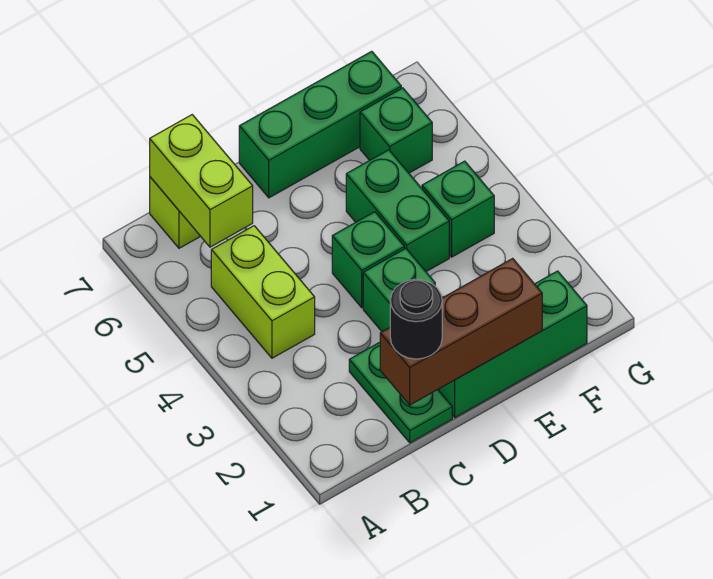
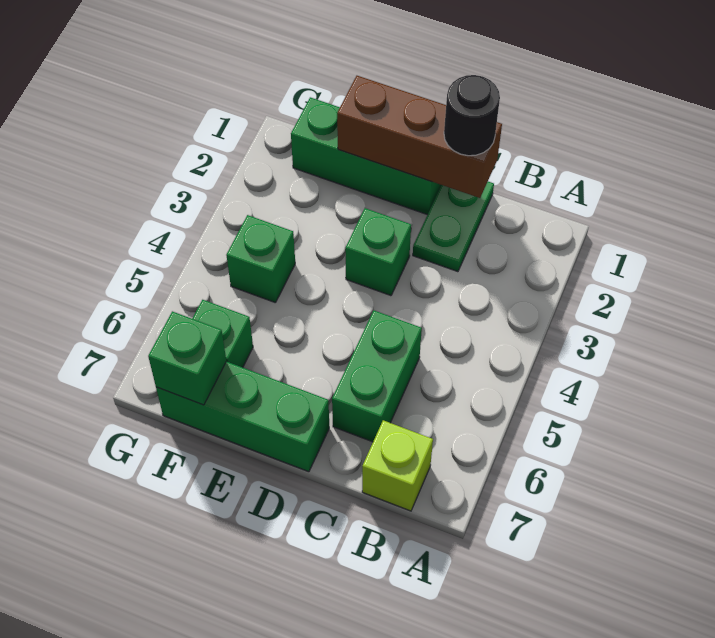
lime 1x2 brick [211,226,315,358] -> none
lime 1x2 brick [150,115,253,247] -> none
green 1x1 brick [332,212,404,308] -> green 1x1 brick moved to [148,311,226,405]
green 1x2 brick [346,150,449,272] -> green 1x2 brick moved to [332,310,422,442]

